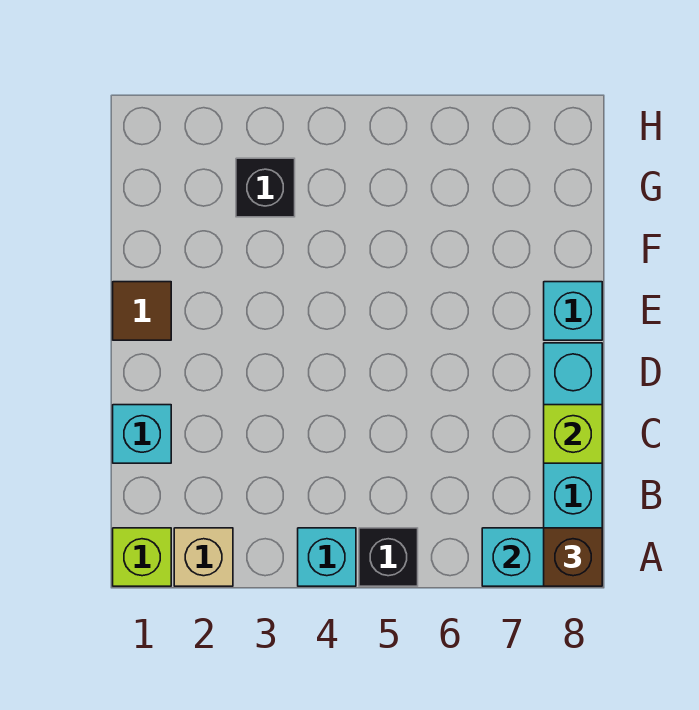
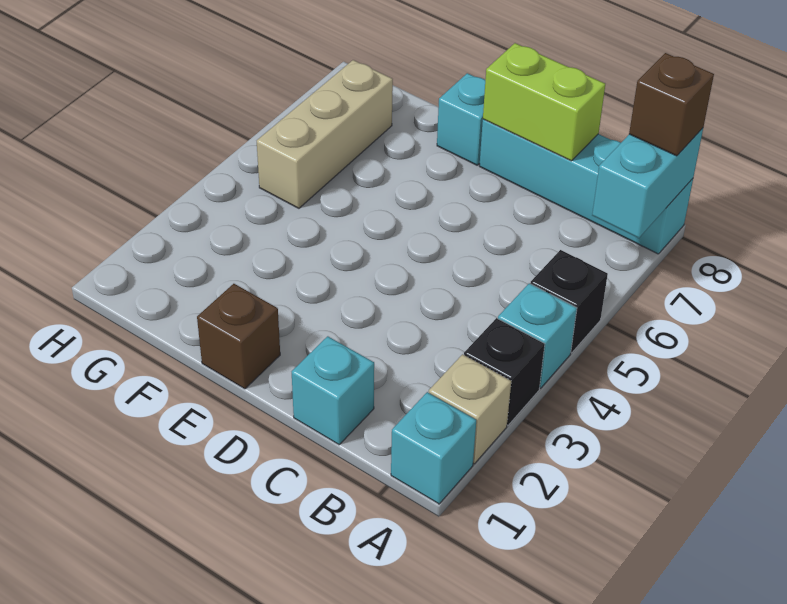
lime 1x1 brick [113,528,171,586] -> cyan 1x1 brick [391,392,476,504]
lime 1x1 brick [544,405,602,463] -> lime 1x2 brick [483,43,605,161]
brown 1x1 tile [113,282,171,340] -> brown 1x1 brick [197,284,280,389]
black 1x1 brick [236,158,295,217] -> black 1x1 brick moved to [464,318,545,425]
none -> tan 1x3 brick [257,60,393,208]

